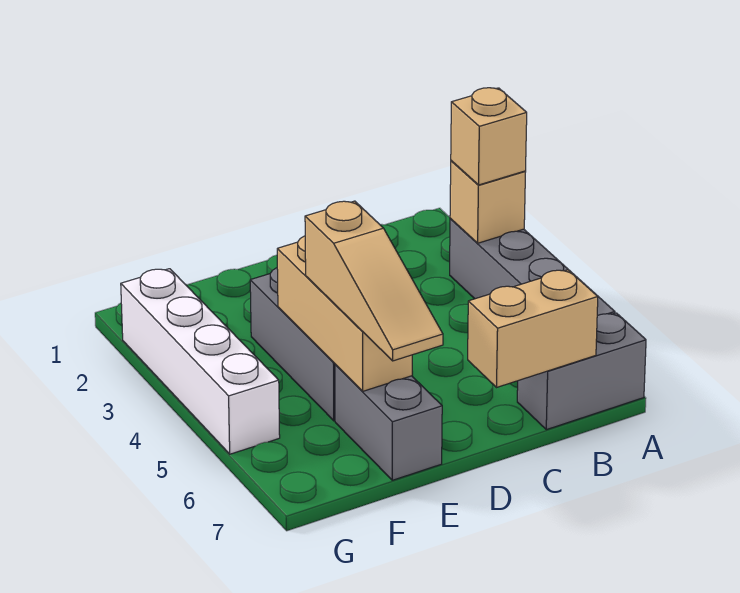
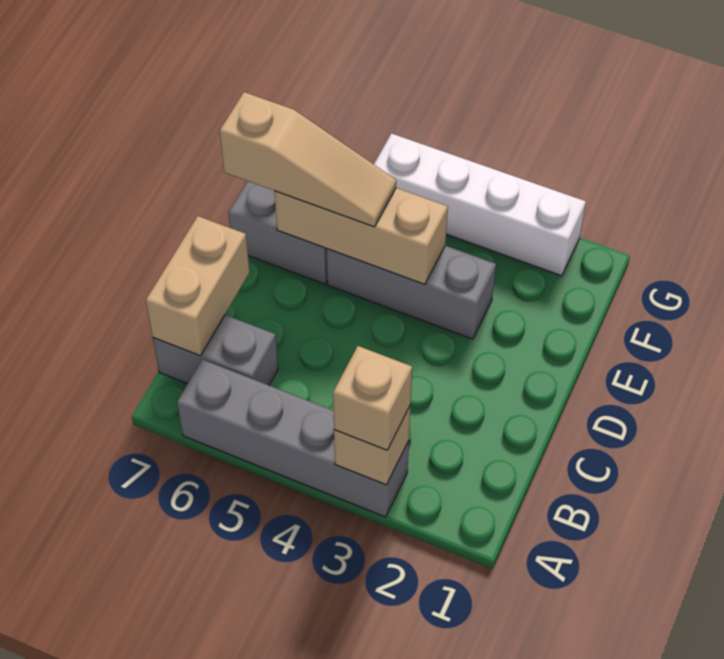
grey 1x2 brick [517,313,646,430] -> grey 1x2 brick turned to [153,315,278,385]
tan 1x3 slope [305,201,443,361] -> tan 1x3 slope turned to [220,92,396,227]

